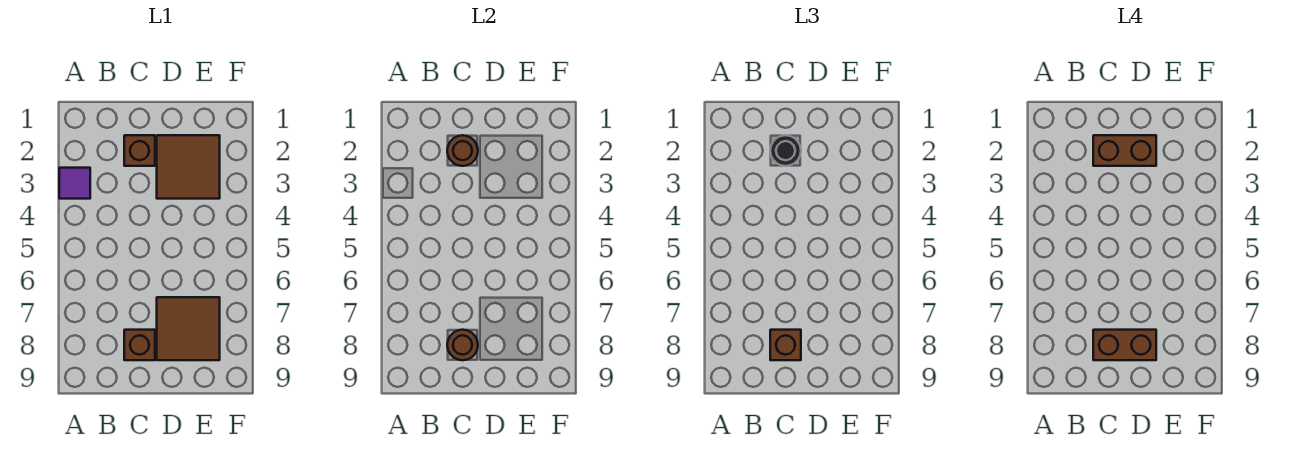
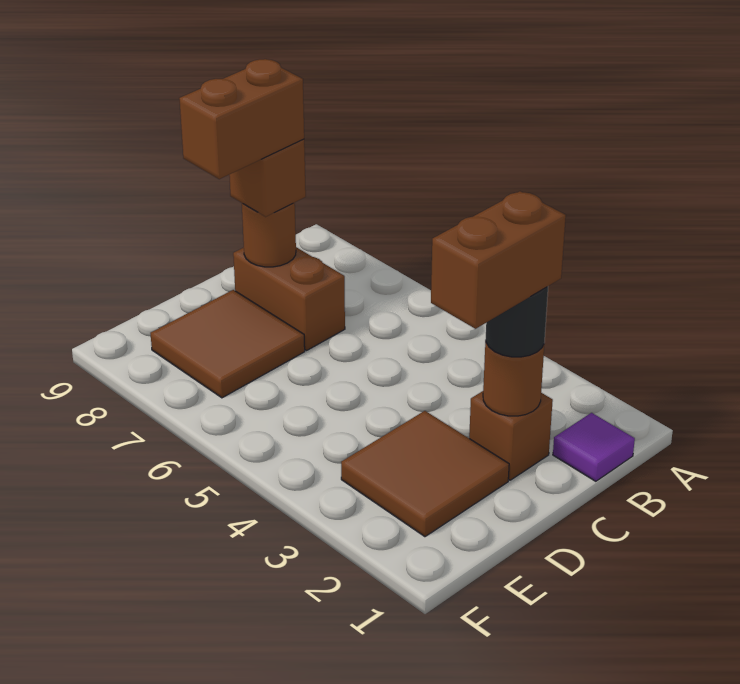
purple 1x1 tile [59,168,90,199] -> purple 1x1 tile moved to [553,413,635,481]
brown 1x1 brick [124,330,155,360] -> brown 1x2 brick [233,247,345,351]

